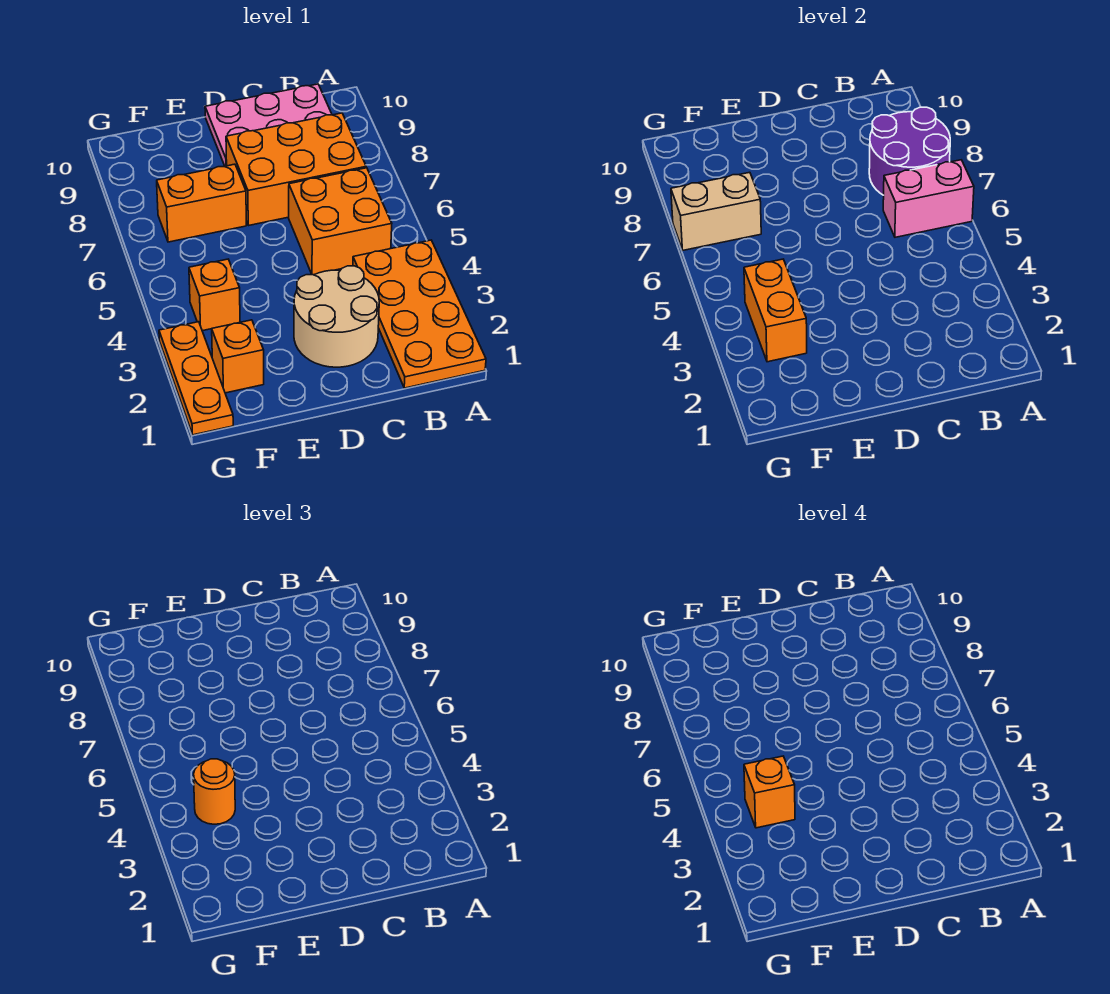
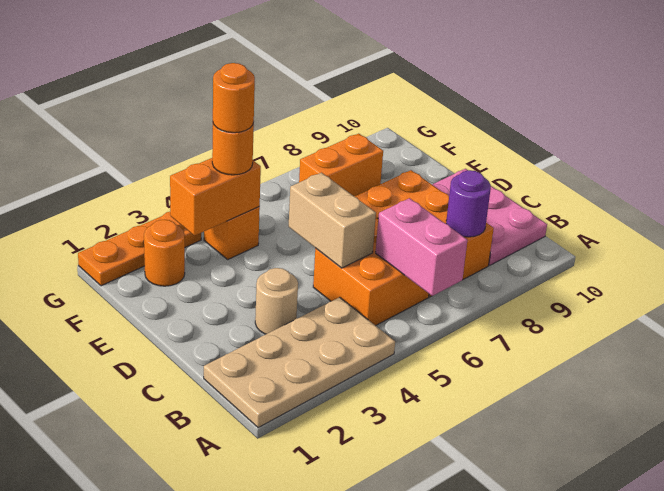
orange 2x4 plate [353,240,486,388] -> tan 2x4 plate [204,297,395,428]
purple 2x2 round brick [869,107,950,195] -> purple 1x1 round brick [446,170,491,237]
tan 2x2 round brick [294,266,379,367] -> tan 1x1 round brick [255,268,298,334]
orange 1x2 brick [157,164,246,242] -> orange 1x2 brick turned to [299,134,383,196]
orange 1x1 brick [212,320,264,393] -> orange 1x1 round brick [144,220,185,286]
orange 1x1 brick [744,756,795,828] -> orange 1x1 round brick [213,63,255,133]
tan 1x2 brick [671,172,761,250] -> tan 1x2 brick moved to [289,173,376,268]

